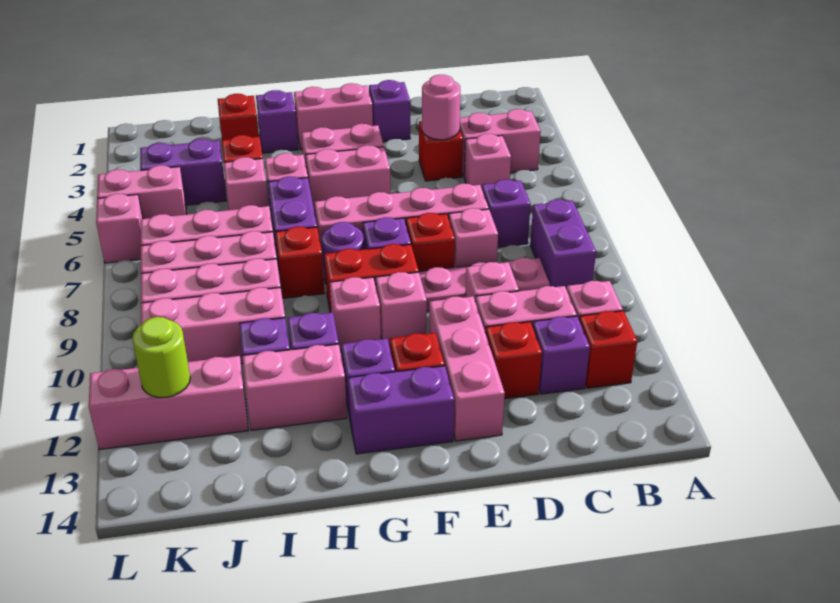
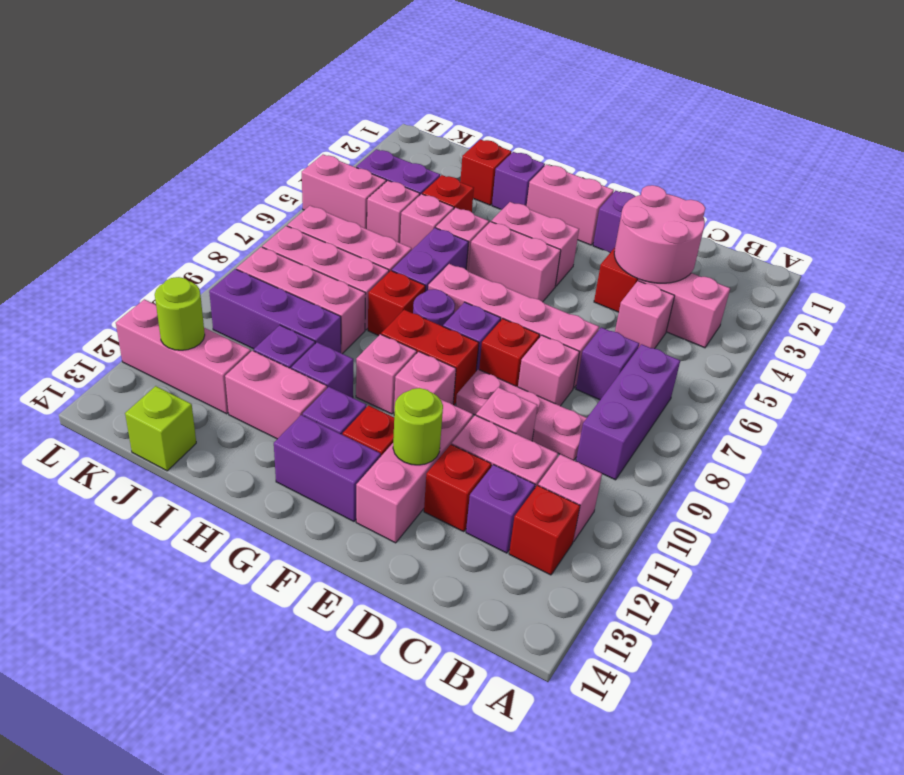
purple 1x2 brick [530,199,596,290] -> purple 1x3 brick [576,344,680,480]
pink 1x1 round brick [422,75,460,140] -> pink 2x2 round brick [614,185,705,283]
none -> lime 1x1 round brick [393,388,443,465]
pink 1x3 brick [141,288,285,364] -> purple 1x3 brick [209,269,341,353]
none -> lime 1x1 brick [125,386,196,471]
pink 1x1 brick [96,193,143,263] -> pink 1x1 brick moved to [367,181,420,243]

